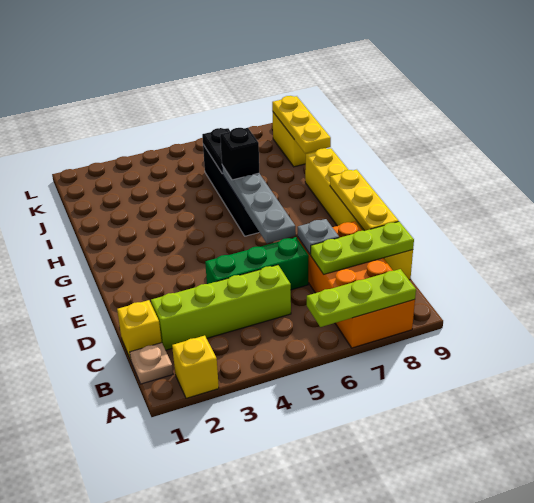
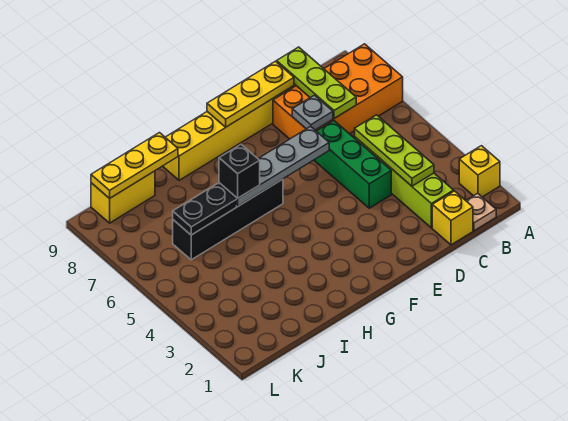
lime 1x3 plate [307,269,416,327] -> lime 1x3 plate moved to [355,115,434,186]

